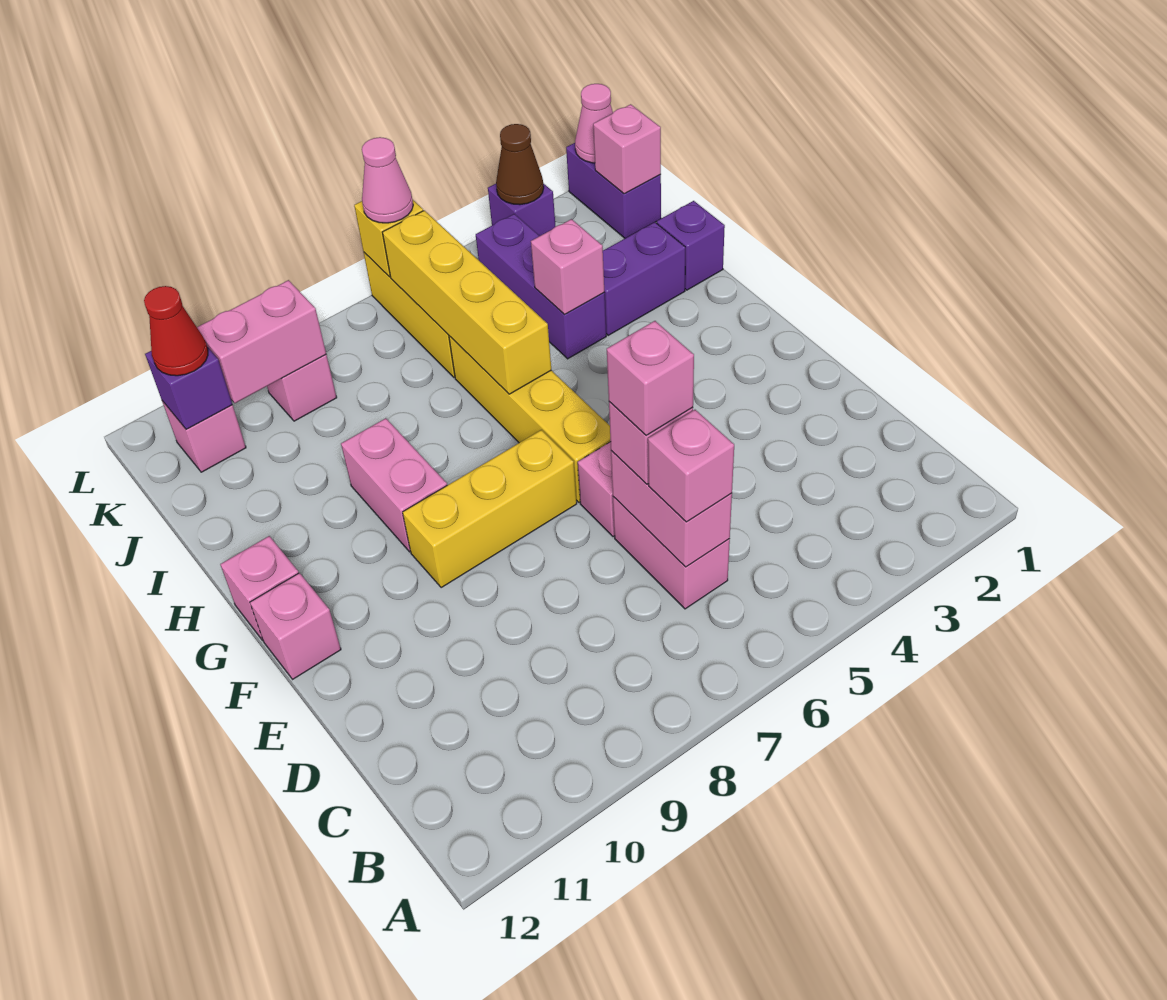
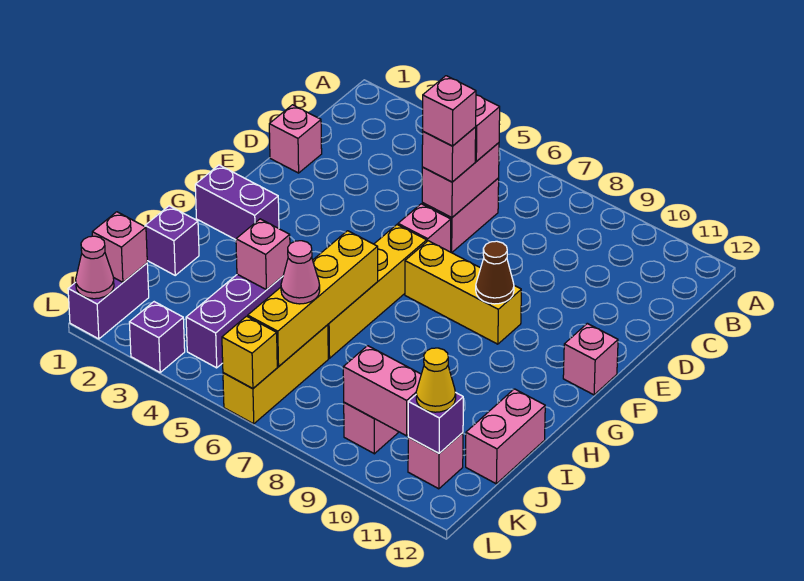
pink 1x2 brick [341,418,447,552] -> pink 1x2 brick moved to [466,389,545,484]
pink 1x1 brick [220,536,299,640] -> pink 1x1 brick moved to [269,105,322,173]
purple 1x2 brick [603,222,685,335] -> purple 1x2 brick moved to [195,165,279,240]
red 1x1 cone [144,286,208,376] -> yellow 1x1 cone [416,348,456,412]
brown 1x1 cone [496,124,544,205] -> brown 1x1 cone moved to [476,241,514,304]
pink 1x1 cone [362,137,413,223] -> pink 1x1 cone moved to [281,241,320,304]

